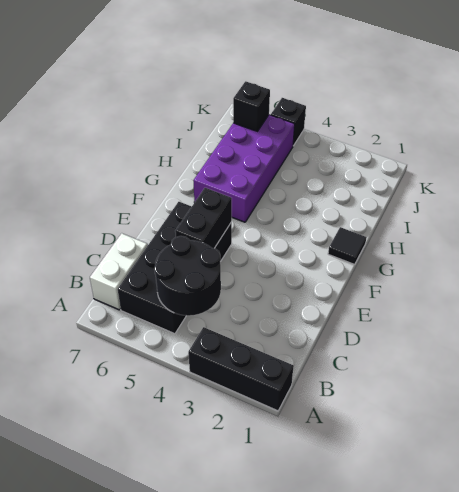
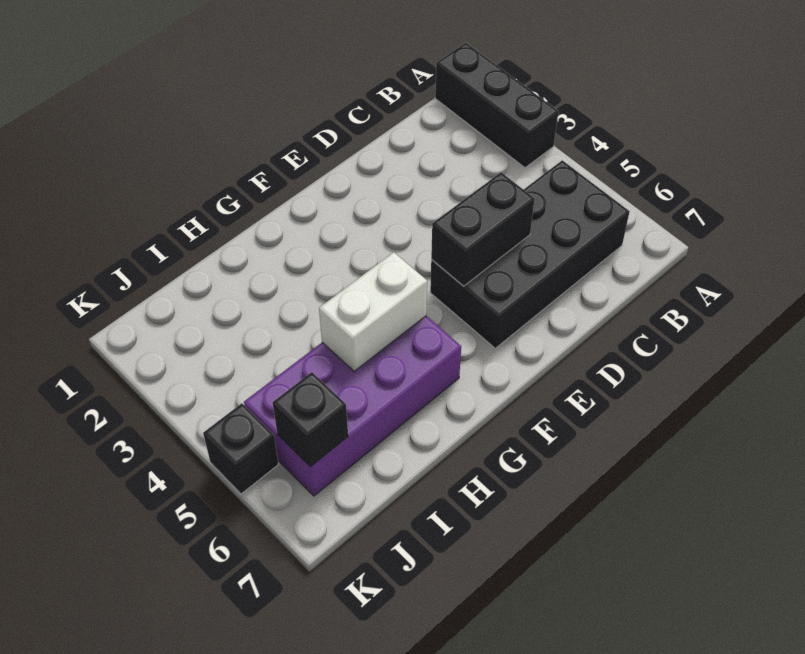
black 2x2 round brick [154,236,221,316] -> none
white 1x2 brick [90,233,148,310] -> white 1x2 brick moved to [319,252,427,371]
black 1x1 tile [328,227,367,264] -> none

